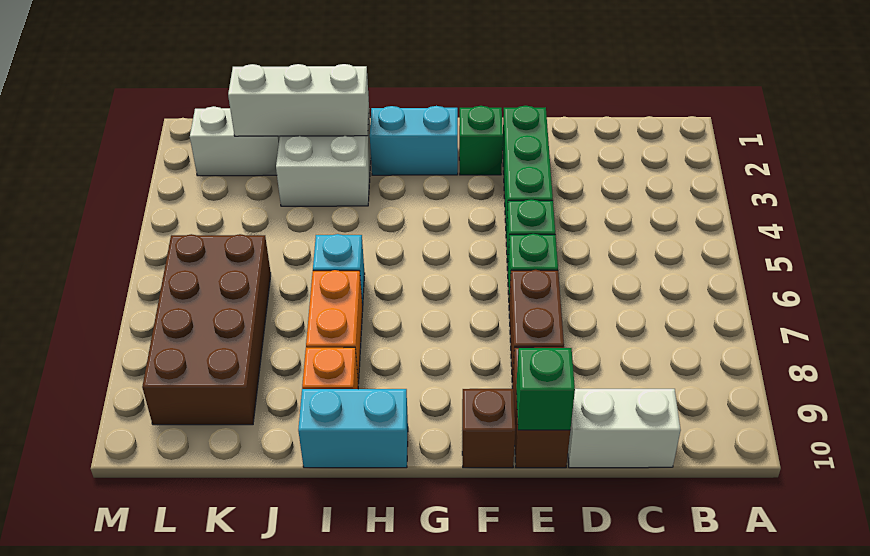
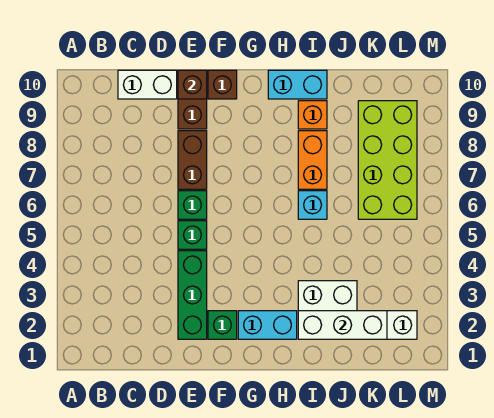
green 1x1 brick [516,348,575,430] -> brown 1x1 brick [178,70,207,99]
brown 2x4 brick [142,234,271,425] -> lime 2x4 brick [358,101,417,219]

